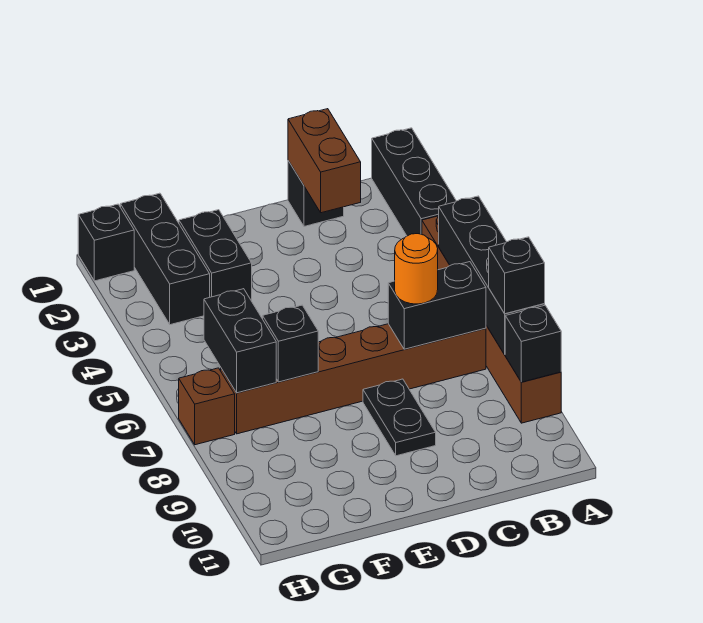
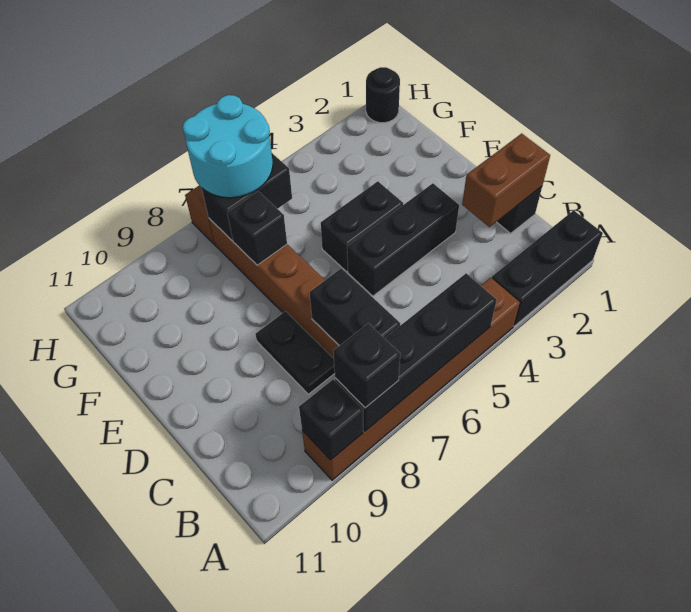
orange 1x1 round brick [395,234,438,304] -> none
black 1x2 plate [363,379,436,456] -> black 1x2 plate turned to [256,311,335,394]
black 1x2 brick [179,210,252,301] -> black 1x2 brick moved to [321,181,403,272]
black 1x3 brick [120,193,210,325] -> black 1x3 brick moved to [347,183,459,296]
none -> cyan 2x2 round brick [183,95,273,198]
black 1x1 brick [78,204,134,281] -> black 1x1 round brick [366,67,400,123]

